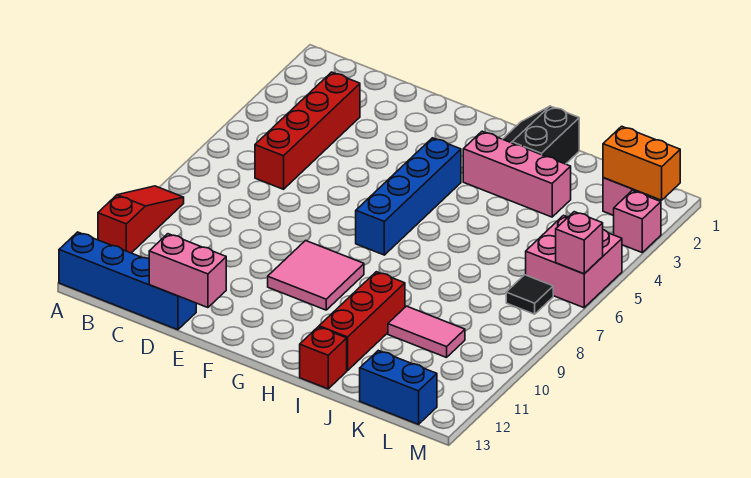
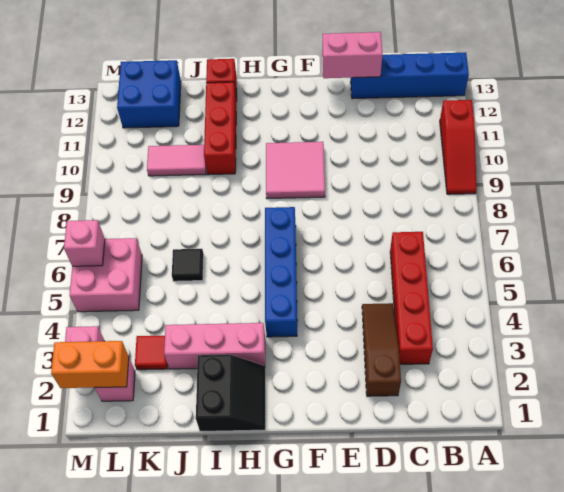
none -> brown 1x3 slope [362,303,401,396]
none -> red 1x1 tile [135,336,168,370]
blue 1x2 brick [360,350,437,424] -> blue 2x2 brick [117,60,181,128]
black 1x1 tile [506,275,553,314] -> black 1x1 tile moved to [172,249,204,281]

